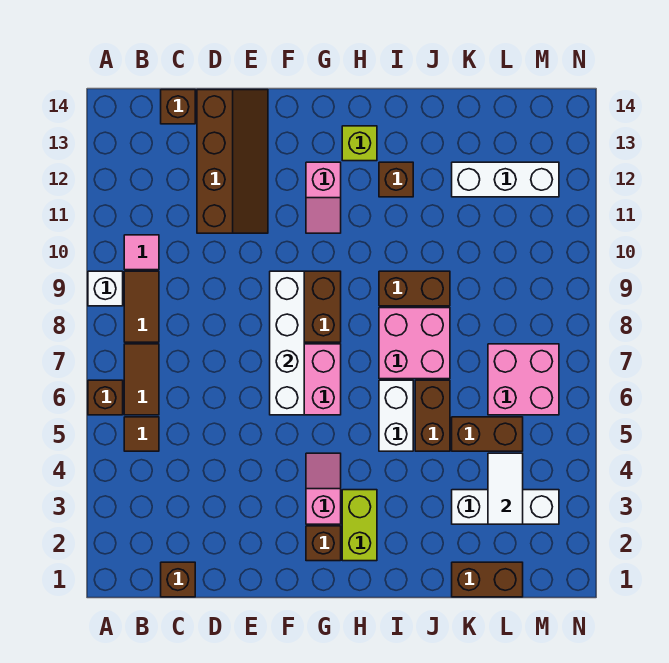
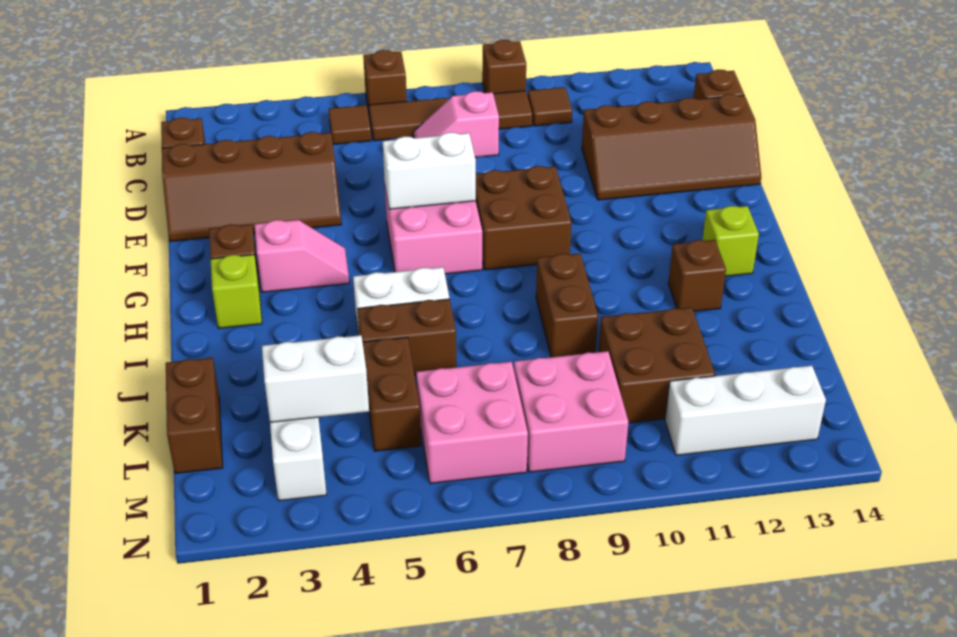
white 1x1 brick [88,271,123,306] -> brown 1x1 brick [482,40,526,94]
pink 1x1 tile [124,235,159,270] -> brown 1x1 tile [528,87,572,126]
none -> brown 2x4 slope [162,132,341,242]
white 1x4 brick [270,271,304,415] -> white 1x2 brick [383,132,476,209]
pink 1x2 slope [306,162,341,233] -> pink 1x2 slope moved to [414,91,499,157]
lime 1x2 brick [342,490,377,561] -> lime 1x1 brick [211,254,262,328]
pink 2x2 brick [379,308,450,379] -> pink 2x2 brick moved to [514,351,629,472]
none -> brown 2x2 brick [599,308,715,423]
white 1x3 brick [452,162,559,197] -> white 1x3 brick turned to [665,366,826,455]
white 1x2 tile [488,453,523,524] -> white 1x2 brick [262,335,369,422]

